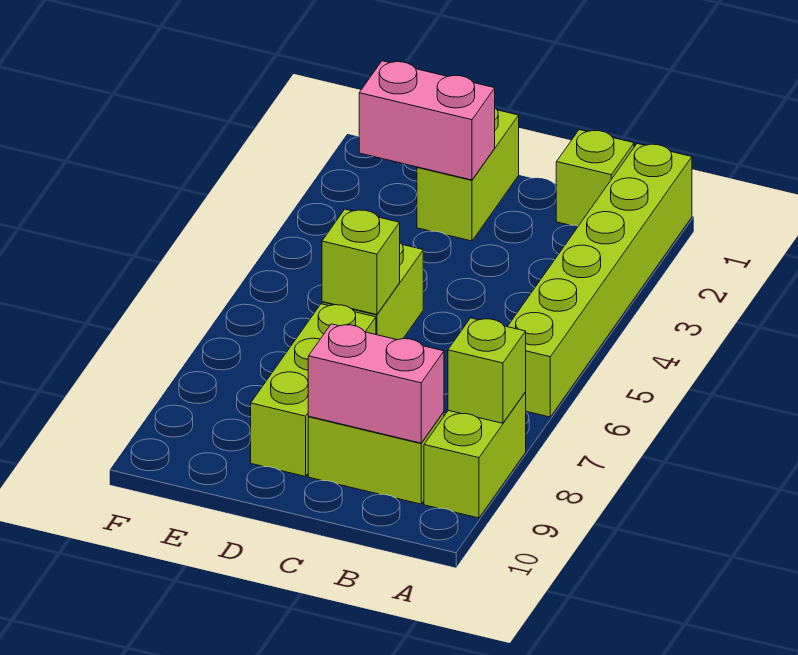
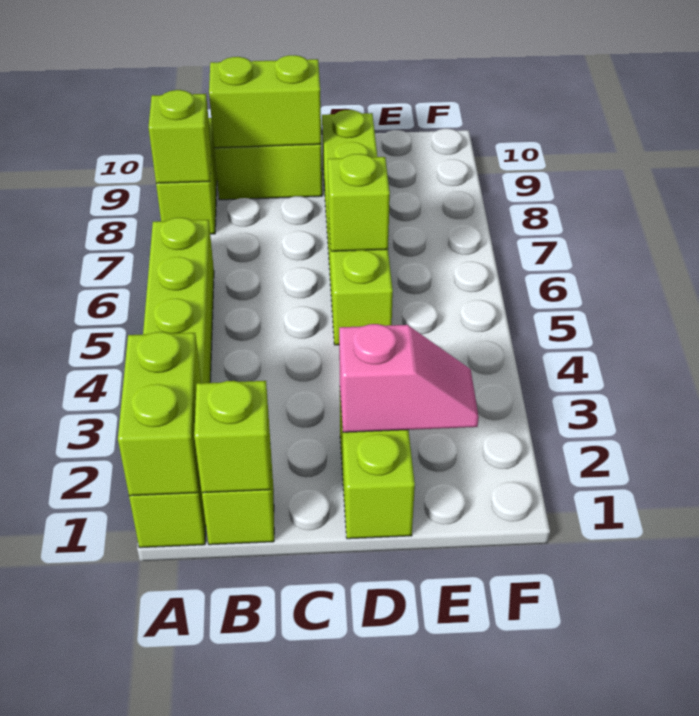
none -> lime 1x2 brick [118,332,201,496]
none -> lime 1x1 brick [194,381,271,493]
pink 1x2 brick [308,324,444,443] -> lime 1x2 brick [209,55,321,148]
pink 1x2 brick [359,61,495,180] -> pink 1x2 slope [339,324,479,432]

